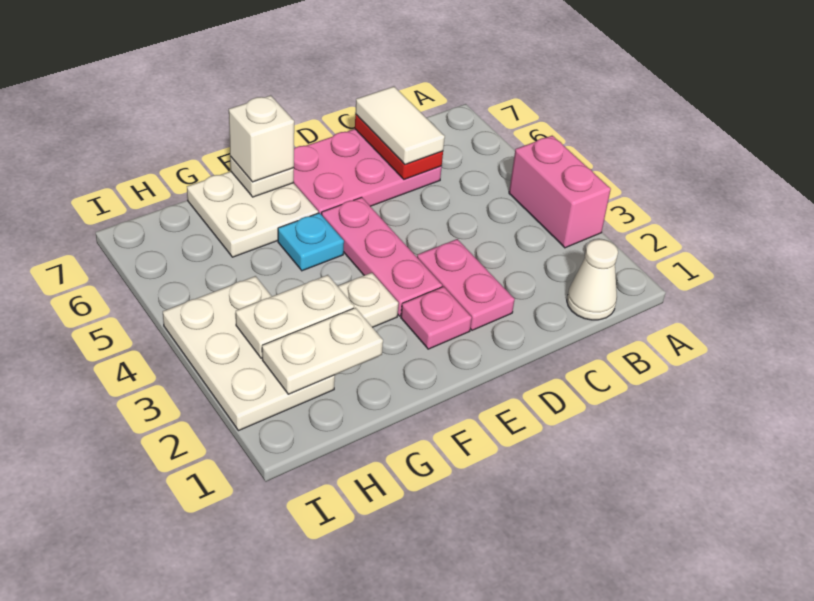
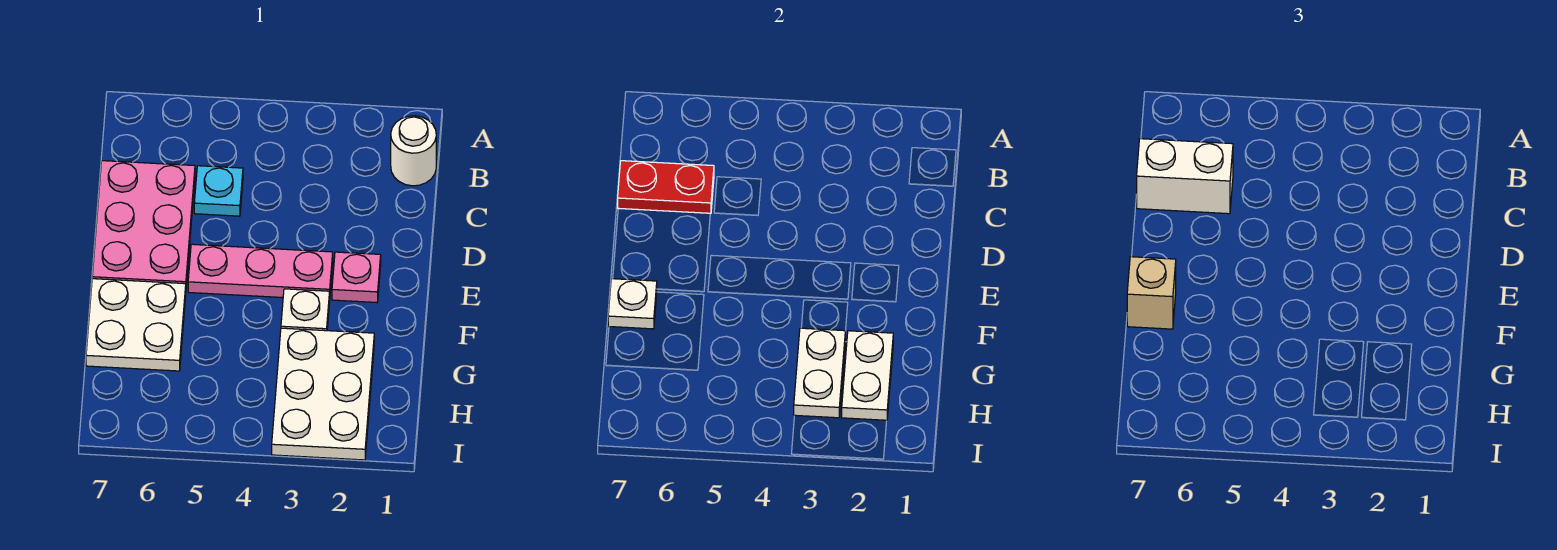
pink 1x2 brick [509,136,611,248] -> none
white 1x1 cone [567,239,618,320] -> white 1x1 round brick [391,116,436,186]
white 1x2 tile [355,87,445,164] -> white 1x2 brick [1137,139,1233,214]
pink 1x2 plate [417,239,515,330] -> none
cyan 1x1 plate [278,213,344,271] -> cyan 1x1 plate moved to [194,166,243,216]
white 1x1 brick [229,95,294,182] -> tan 1x1 brick [1127,257,1176,329]
white 2x3 plate [163,276,335,431] -> white 2x3 plate turned to [272,328,374,460]

